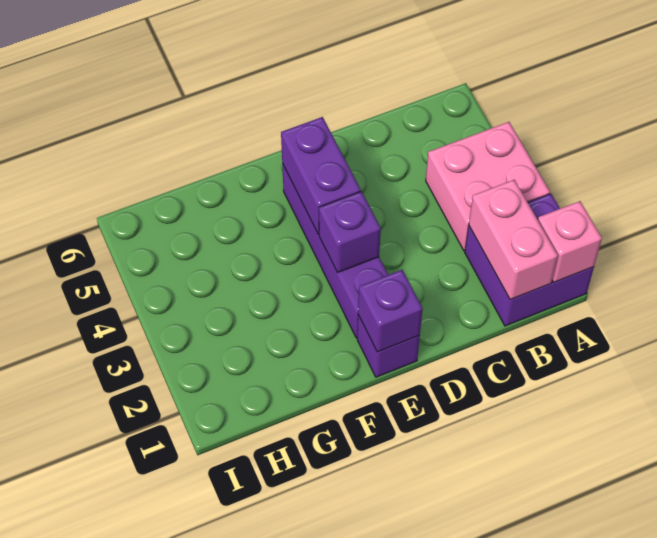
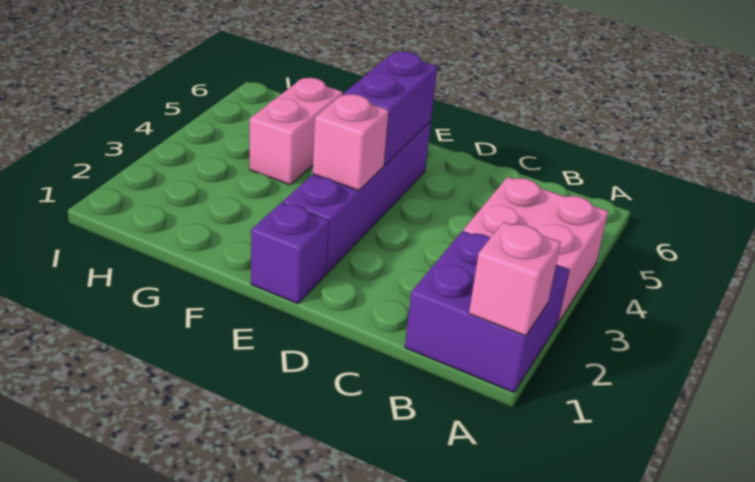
pink 1x2 brick [469,180,558,300] -> pink 1x2 brick moved to [250,78,343,185]
purple 1x1 brick [358,270,423,352] -> none
purple 1x1 brick [319,191,381,273] -> pink 1x1 brick [313,94,389,191]

